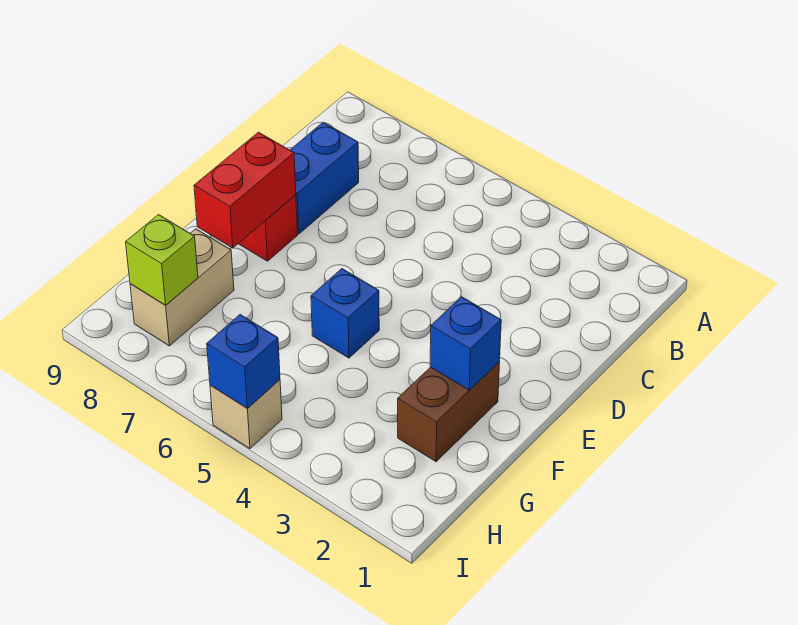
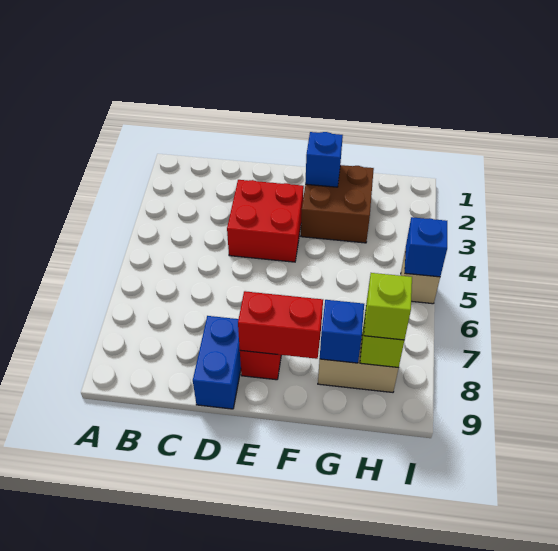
blue 1x2 brick [290,122,359,234] -> blue 1x2 brick turned to [193,316,241,409]
none -> red 2x2 brick [227,180,304,262]
brown 1x2 brick [398,362,500,462] -> brown 2x2 brick [301,165,374,243]
blue 1x1 brick [311,269,379,358] -> blue 1x1 brick moved to [320,300,364,363]
none -> lime 1x1 brick [364,273,412,340]

